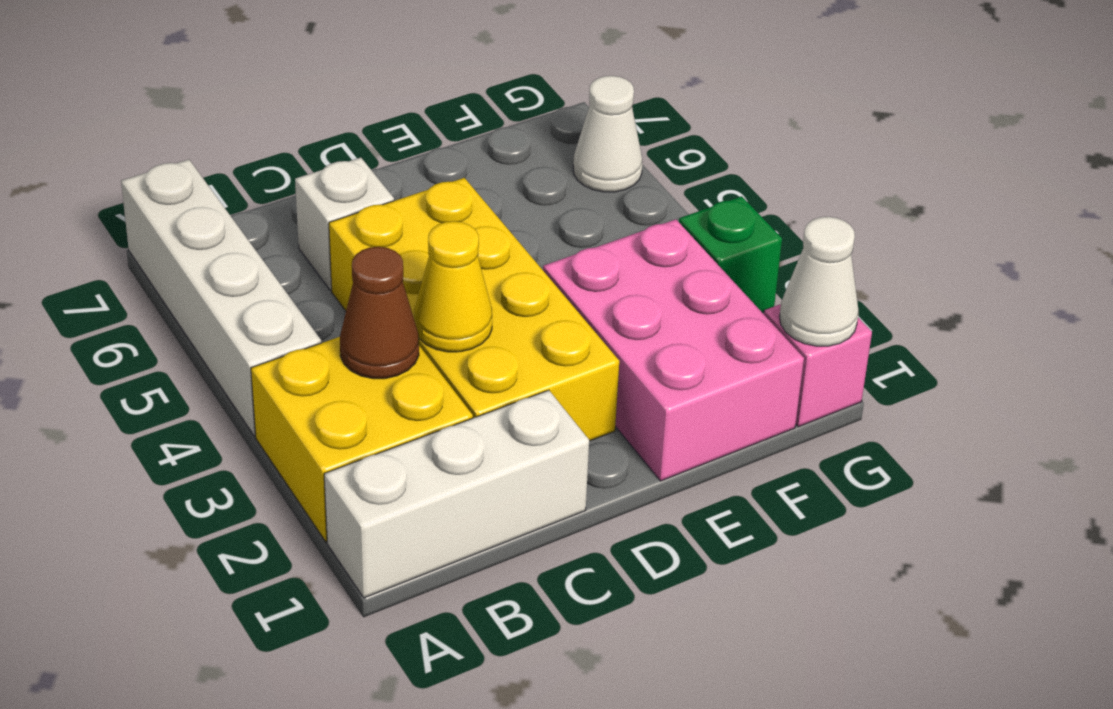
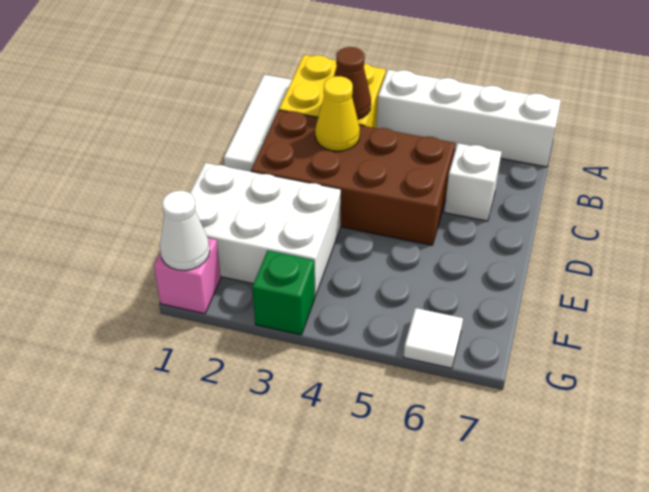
white 1x3 brick [324,390,589,598] -> white 1x3 tile [224,75,292,172]
yellow 2x4 brick [329,178,619,441] -> brown 2x4 brick [251,110,455,245]
pink 2x3 brick [543,219,804,481] -> white 2x3 brick [190,163,341,296]
white 1x1 cone [573,76,642,192] -> white 1x1 tile [404,308,463,368]

